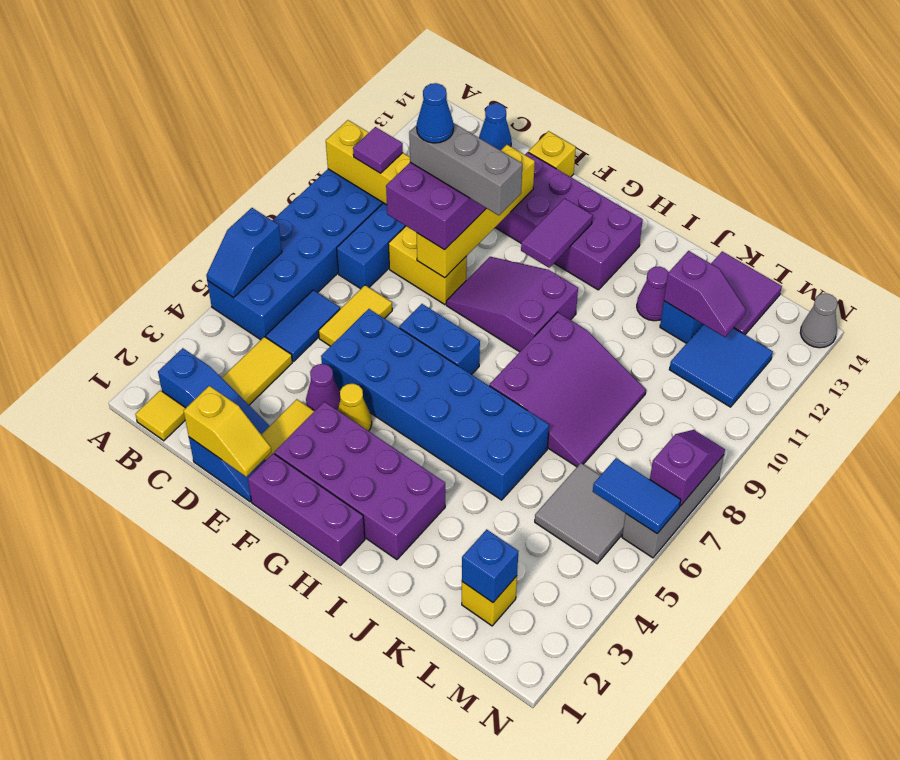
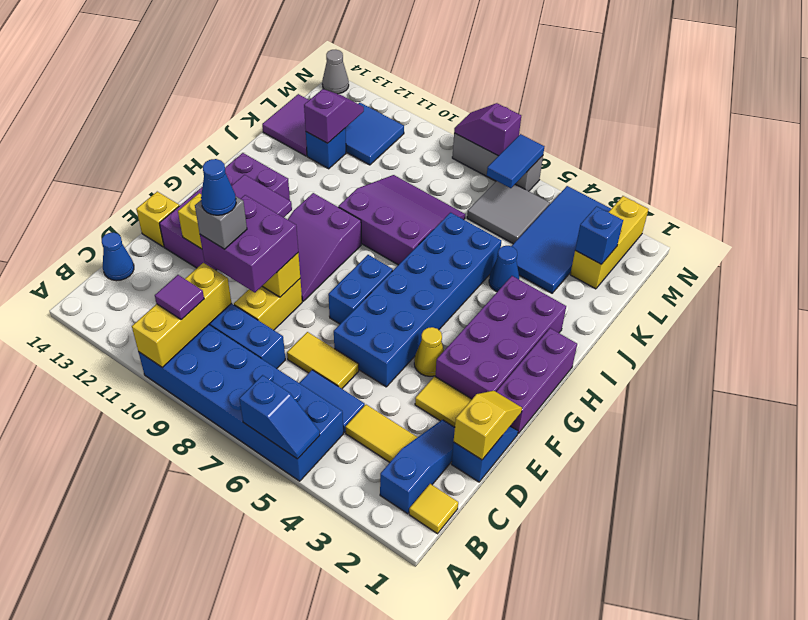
grey 1x3 brick [409,123,522,215] -> grey 1x1 brick [195,196,247,249]
purple 1x1 cone [306,364,341,411] -> none
none -> blue 1x1 cone [489,246,519,292]
purple 1x1 cone [637,266,668,321] -> none
none -> blue 2x4 tile [511,186,611,293]
yellow 1x1 brick [462,576,517,626] -> yellow 1x3 brick [570,196,648,289]

